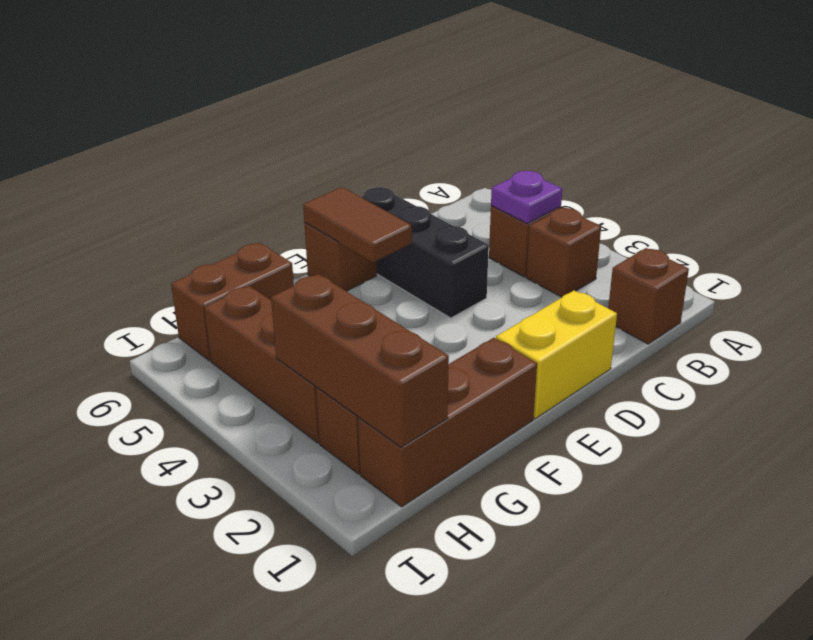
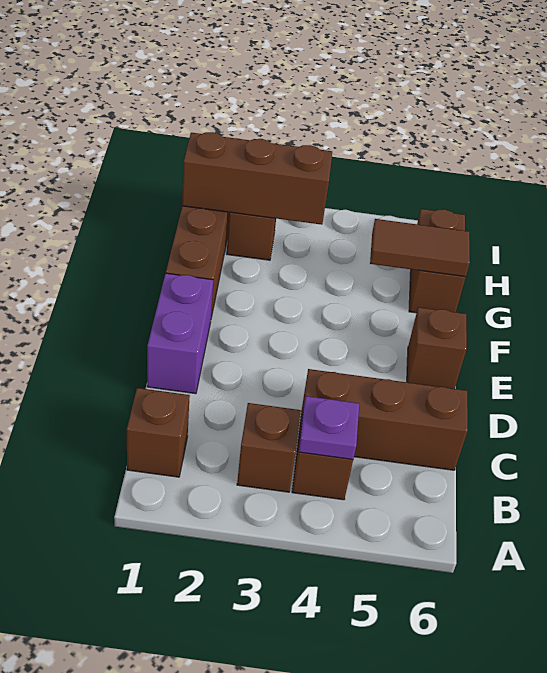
yellow 1x2 brick [496,291,617,419] -> purple 1x2 brick [147,273,213,394]
black 1x3 brick [361,187,489,318] -> none
brown 1x2 tile [303,187,412,262] -> brown 1x2 tile moved to [370,219,470,277]
brown 1x3 brick [204,286,319,443] -> brown 1x3 brick moved to [298,369,468,470]

